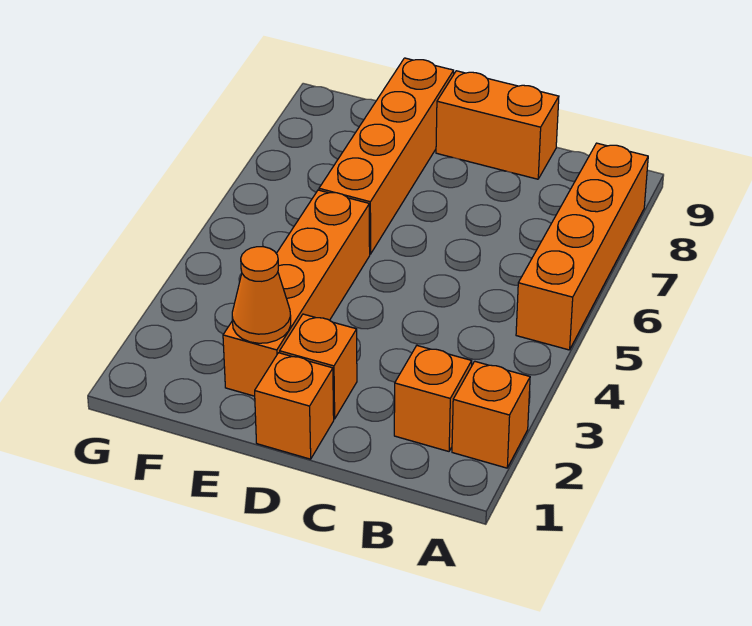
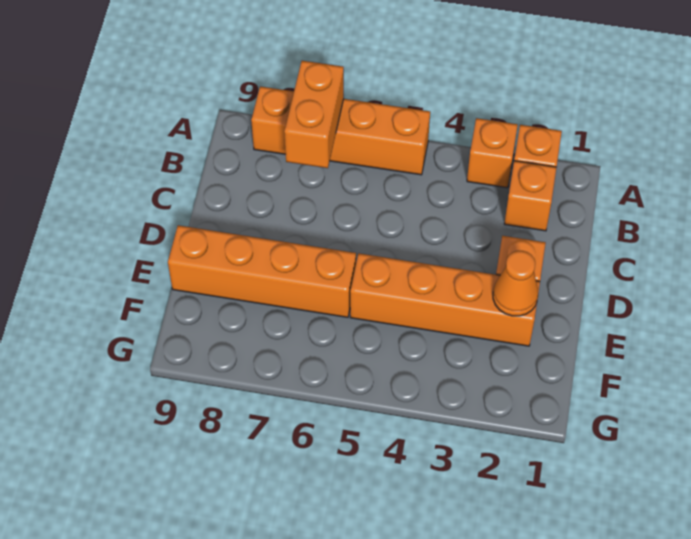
orange 1x2 brick [436,71,559,179] -> orange 1x2 brick moved to [284,61,344,168]
orange 1x1 brick [255,353,334,459] -> orange 1x1 brick moved to [467,118,518,188]

